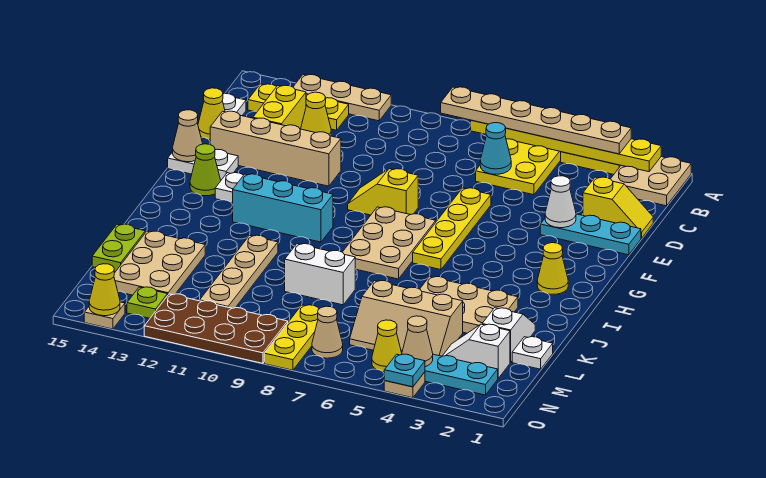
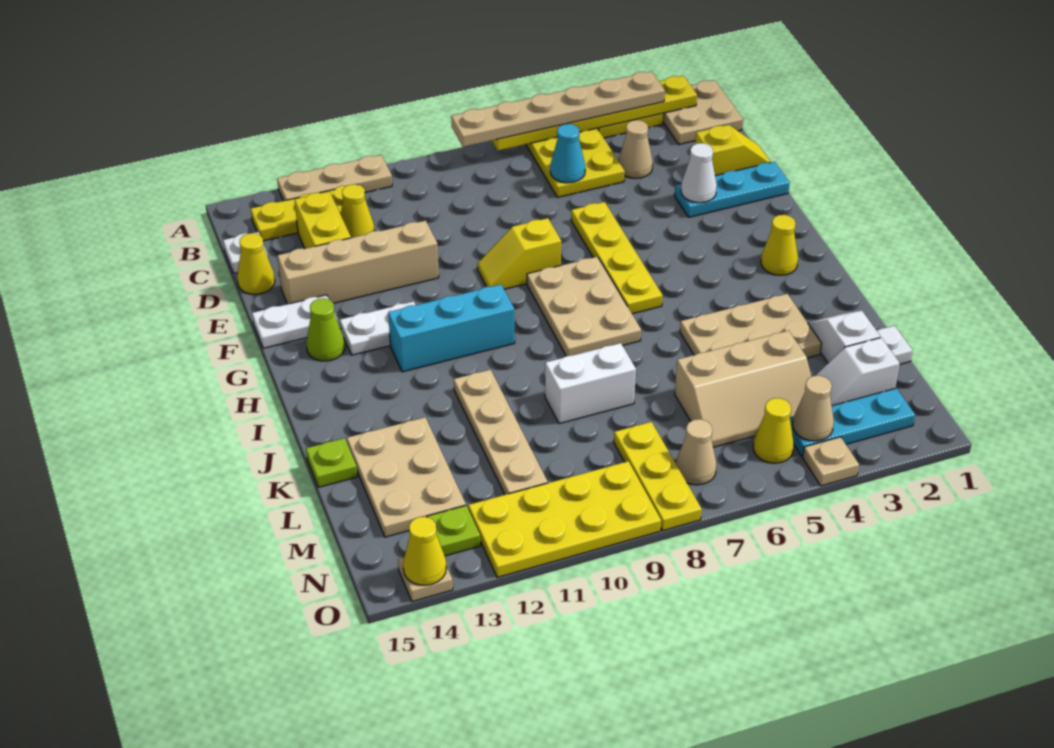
tan 1x1 cone [173,110,203,162] -> tan 1x1 cone moved to [618,120,653,178]
lime 1x2 plate [92,224,146,272] -> lime 1x1 plate [306,438,357,487]
brown 2x4 plate [144,294,288,363] -> yellow 2x4 plate [468,461,661,577]
cyan 1x1 plate [384,354,425,387] -> none

